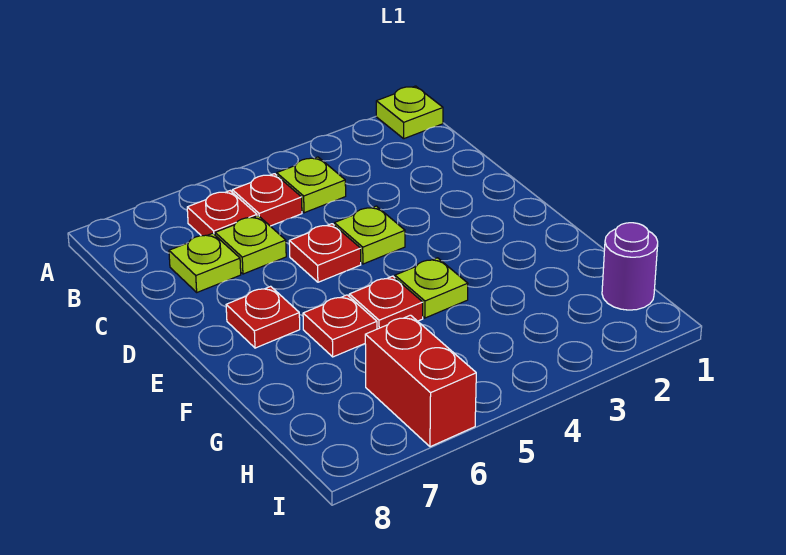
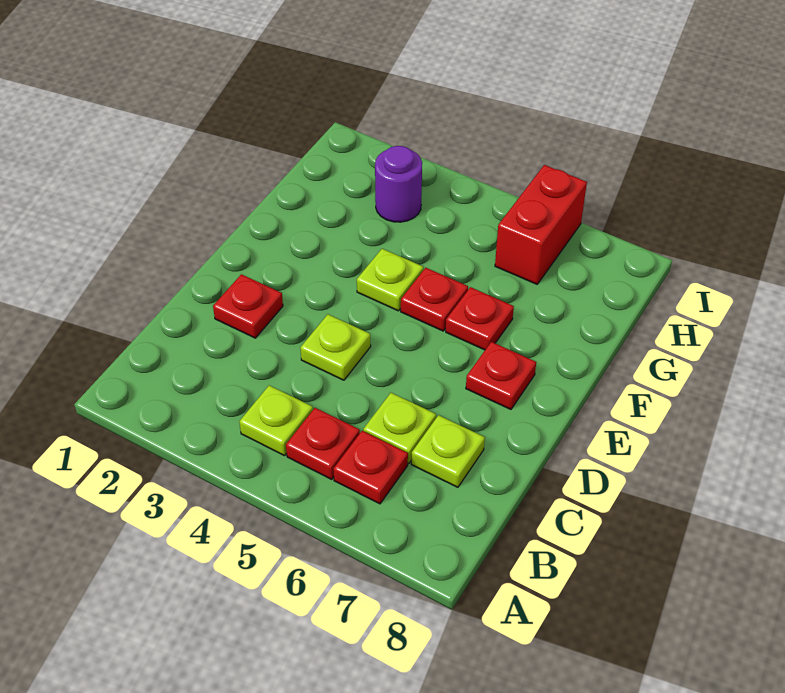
lime 1x1 plate [376,86,443,139] -> none
red 1x1 plate [289,224,361,282] -> red 1x1 plate moved to [213,274,283,338]
purple 1x1 round brick [602,223,658,310] -> purple 1x1 round brick moved to [375,146,422,222]

